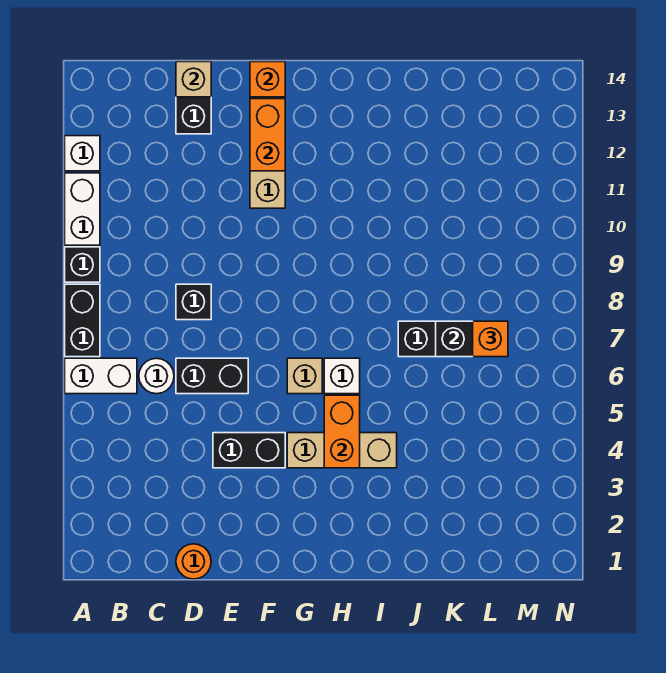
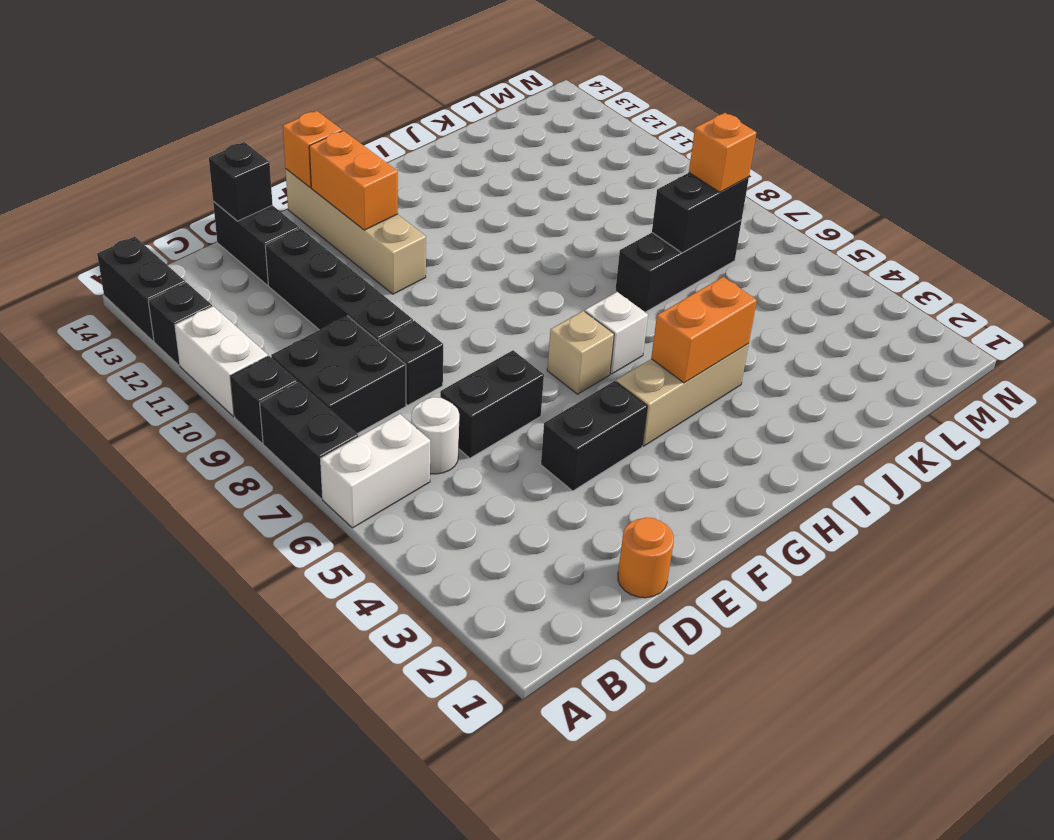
white 1x1 brick [65,136,100,171] -> black 1x1 brick [148,282,212,365]
none -> black 1x2 brick [97,237,185,341]
none -> black 2x2 brick [271,316,406,434]
none -> black 1x4 brick [265,228,413,342]
tan 1x1 brick [176,62,211,97] -> black 1x1 brick [209,142,273,221]
orange 1x2 brick [324,395,360,468] -> orange 1x2 brick turned to [651,277,757,383]

